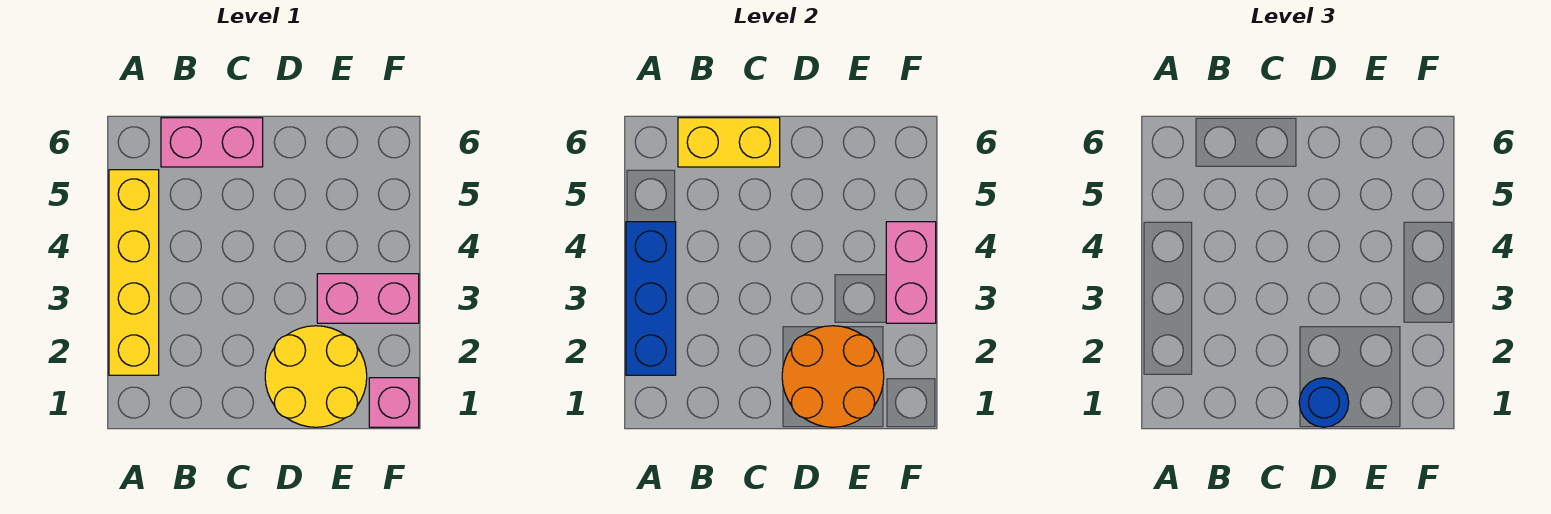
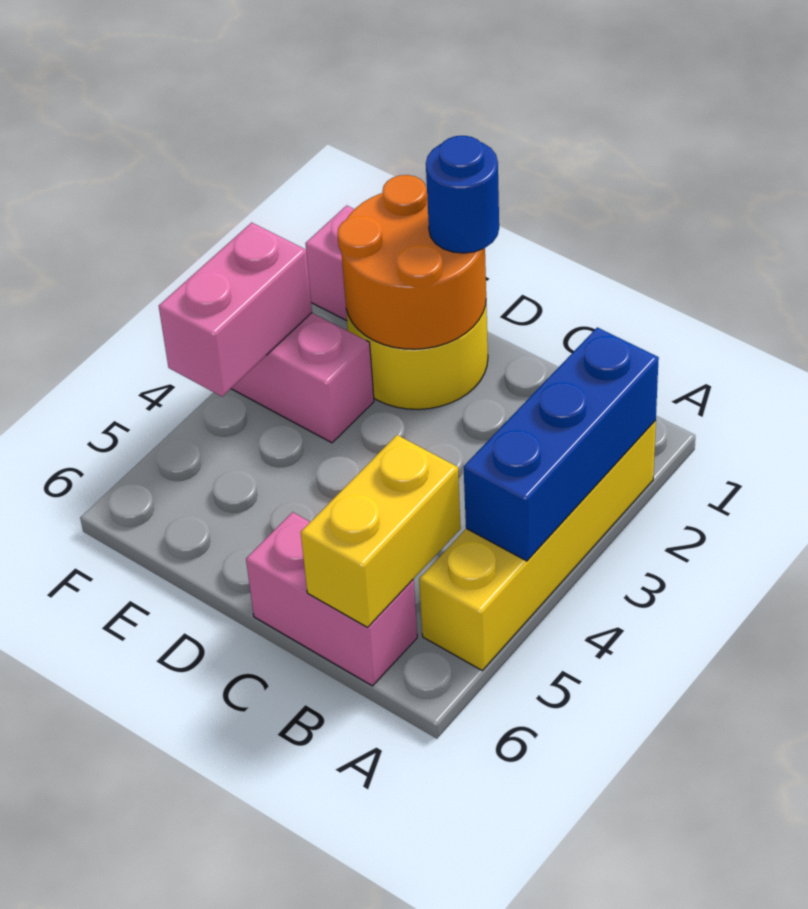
yellow 1x2 brick [678,118,780,167] -> yellow 1x2 brick turned to [301,435,461,627]

